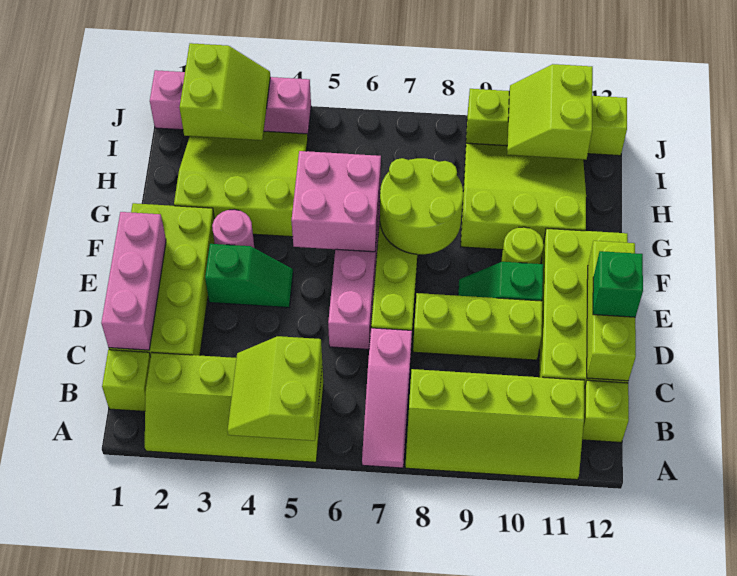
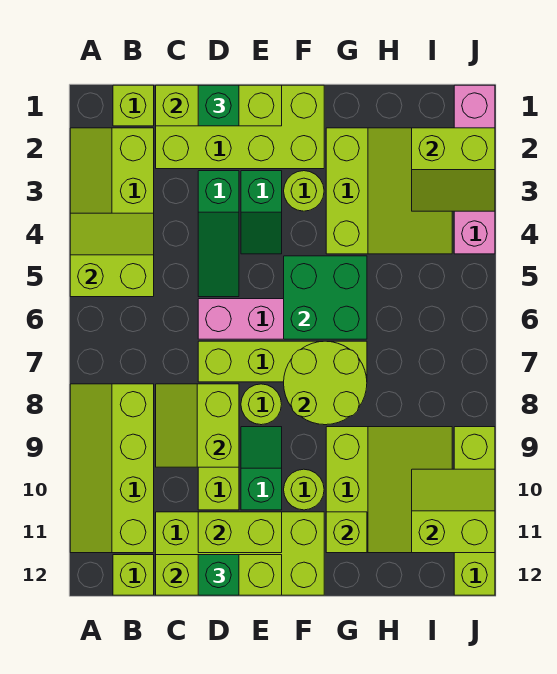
pink 1x3 slope [362,328,412,468] -> none
pink 1x3 brick [101,212,166,350] -> lime 1x3 brick [156,85,282,126]
none -> lime 2x2 slope [156,384,239,467]
none -> green 1x1 brick [198,85,239,126]
none -> green 1x3 slope [198,171,239,297]
none -> lime 1x2 brick [198,512,282,553]
none -> lime 1x1 round brick [241,384,282,425]
pink 1x1 round brick [212,209,254,248] -> lime 1x1 round brick [284,171,324,211]
pink 2x2 brick [291,151,381,252] -> green 2x2 brick [284,256,367,339]
none -> lime 1x1 brick [326,512,367,553]

